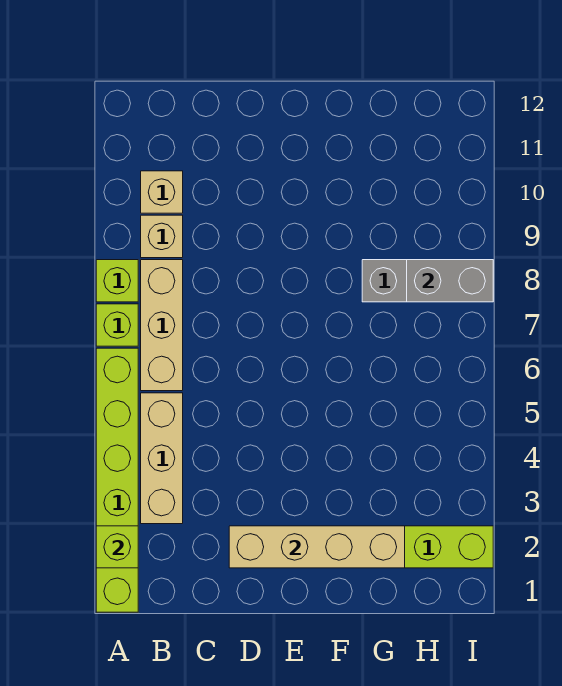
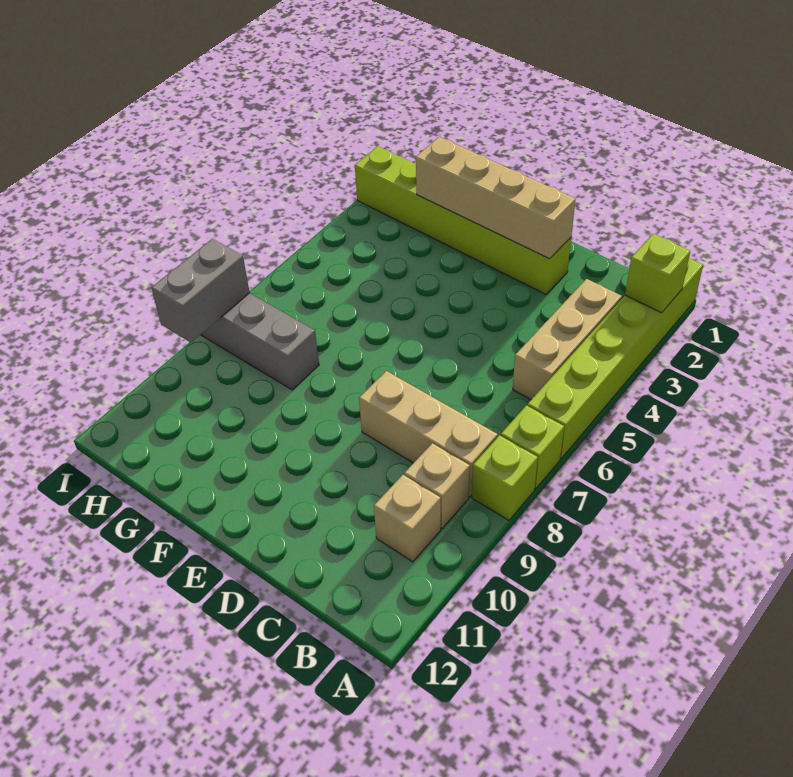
tan 1x3 brick [141,260,183,391] -> tan 1x3 brick turned to [359,371,498,497]
grey 1x2 brick [407,260,493,302] -> grey 1x2 brick turned to [151,239,250,343]

